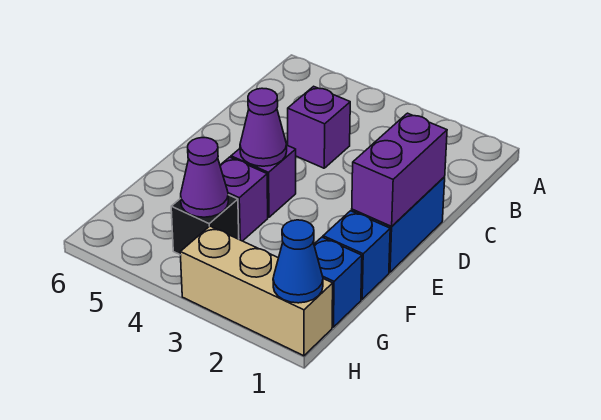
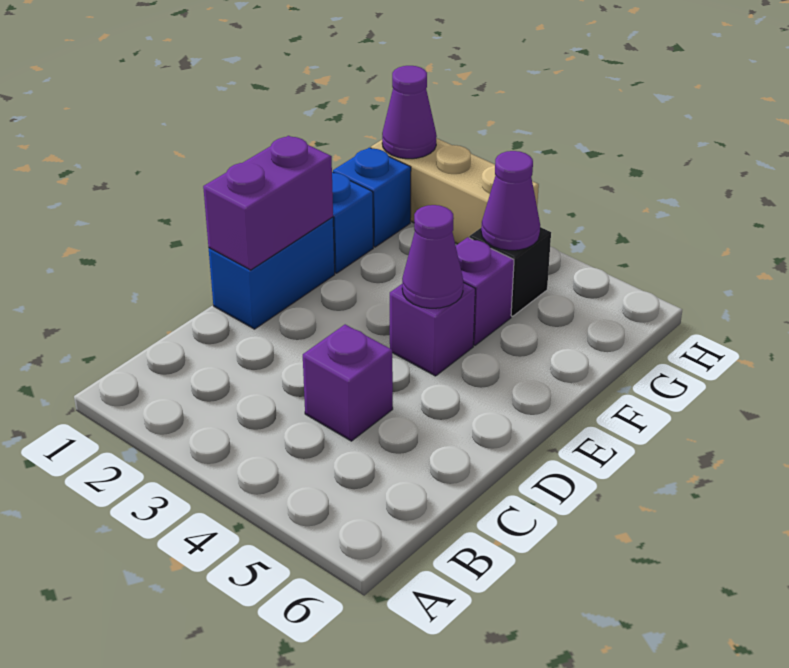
blue 1x1 cone [273,220,323,303] -> purple 1x1 cone [382,66,437,159]

